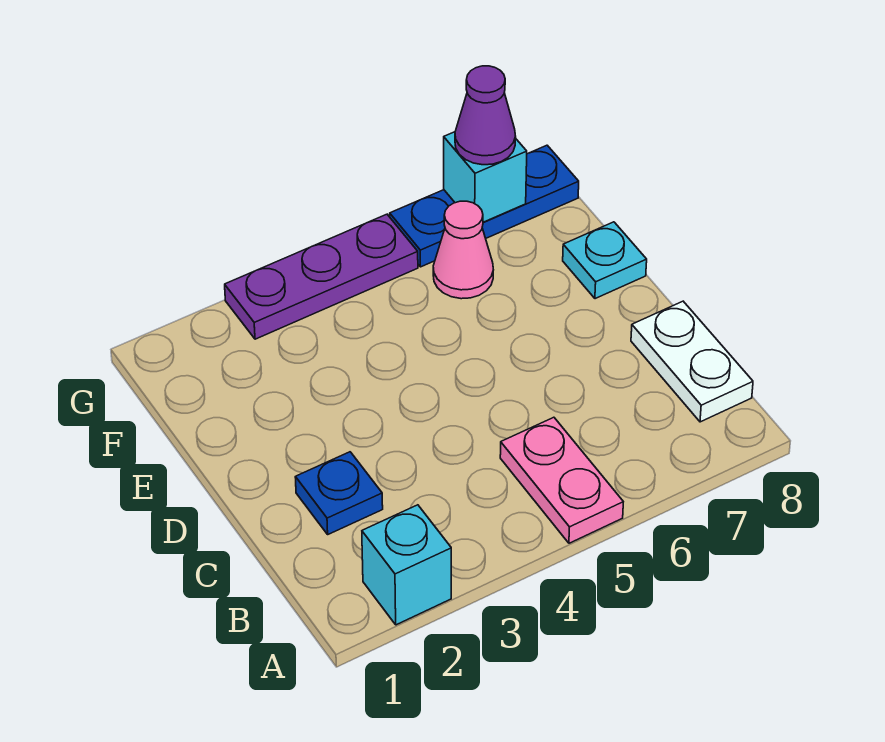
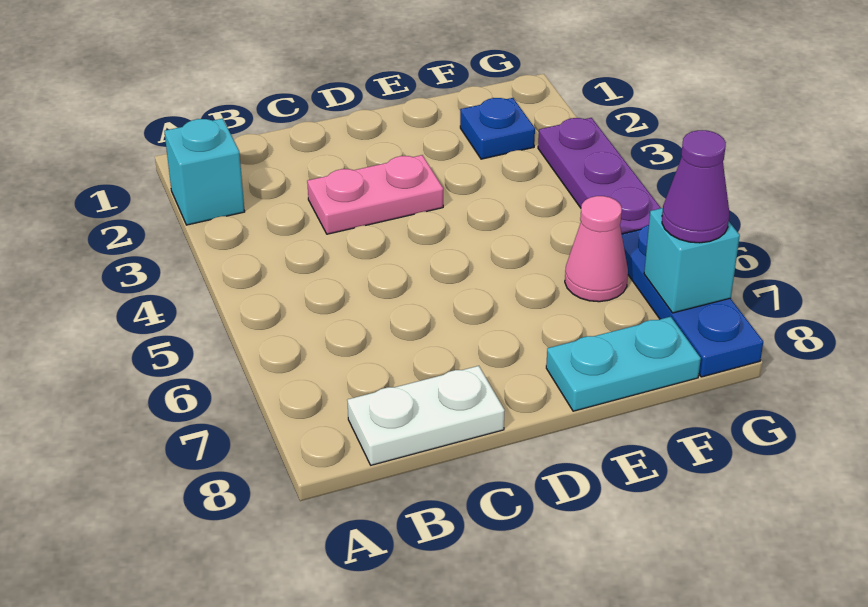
pink 1x2 plate [500,417,623,543] -> pink 1x2 plate moved to [307,155,443,234]
blue 1x1 plate [295,452,383,534] -> blue 1x1 plate moved to [460,98,535,159]
cyan 1x1 plate [563,222,647,299] -> cyan 1x2 plate [546,317,701,411]

